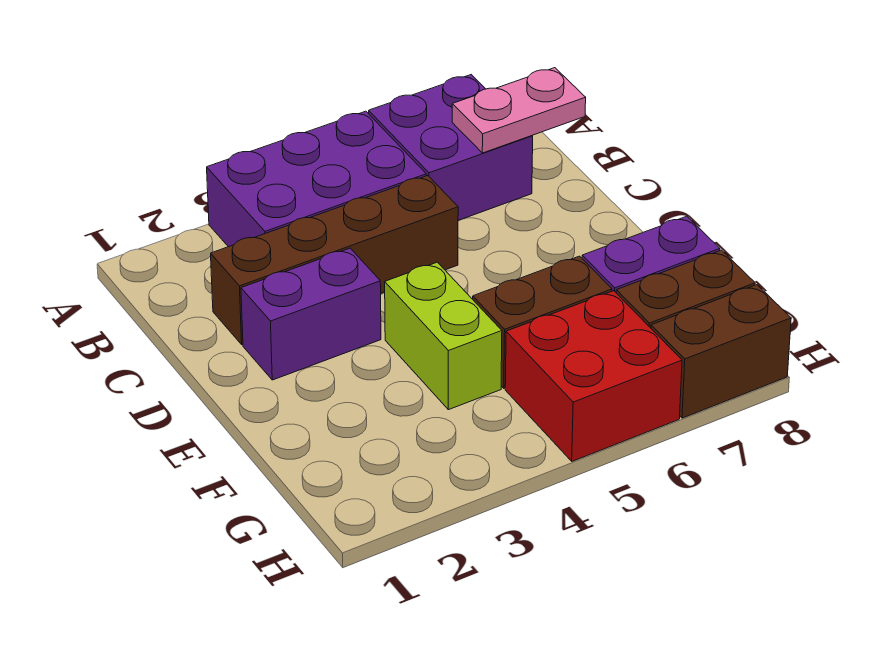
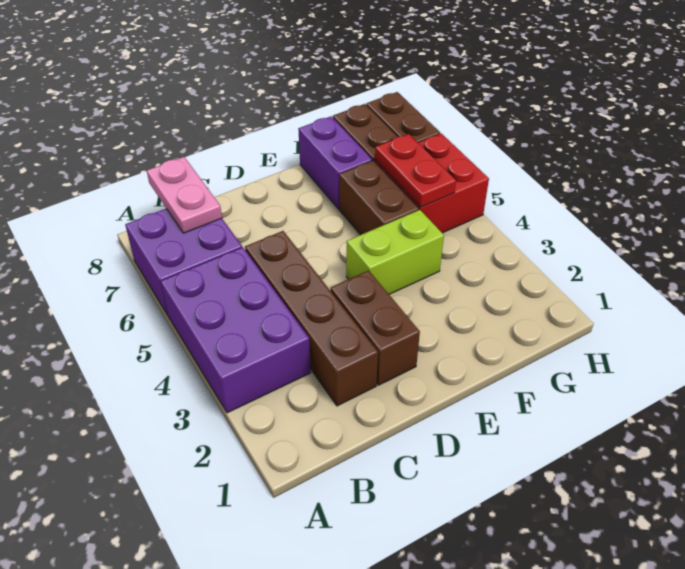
purple 1x2 brick [241,248,381,380] -> brown 1x2 brick [330,270,420,385]
none -> red 1x2 plate [375,134,456,207]

